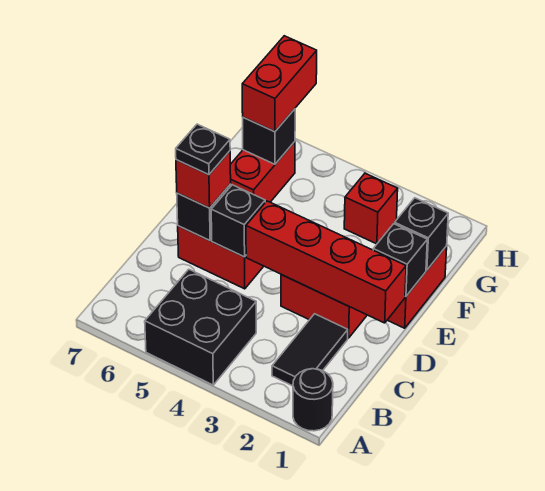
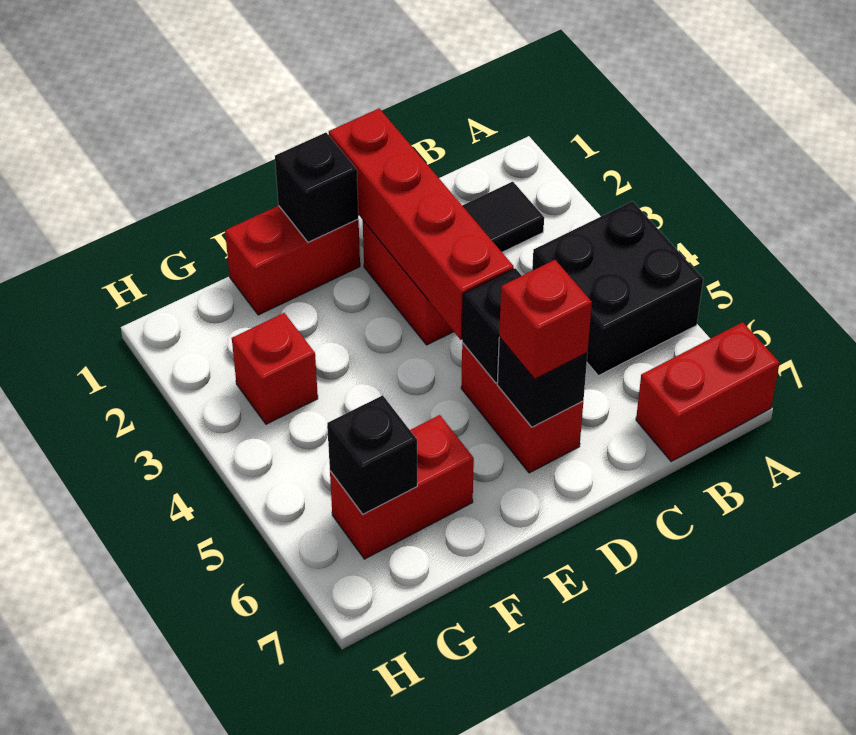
black 1x1 round brick [293,369,333,431] -> none
black 1x1 plate [176,124,230,175] -> none
black 1x1 brick [395,198,448,270] -> none
red 1x2 brick [242,36,317,132] -> red 1x2 brick moved to [636,322,779,461]

